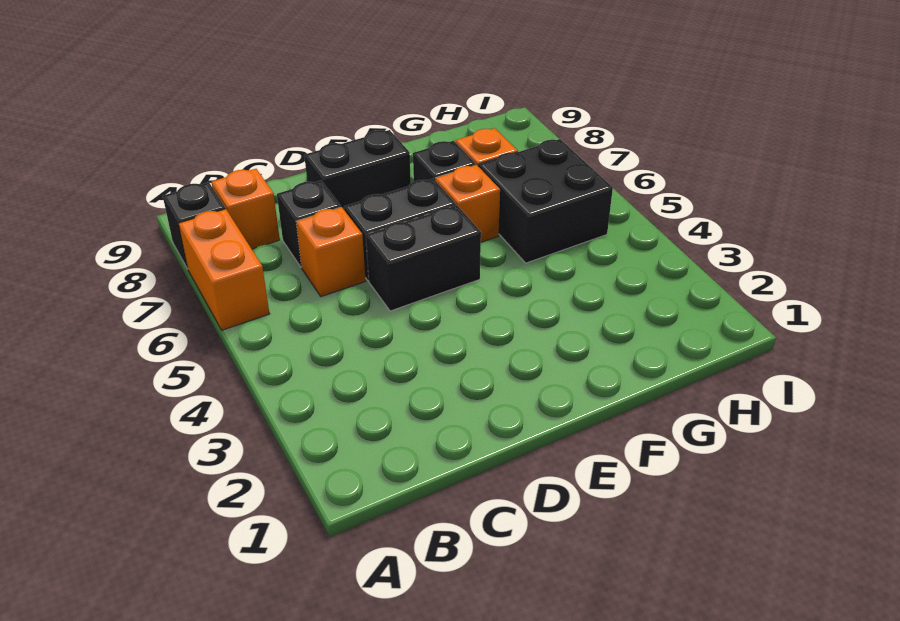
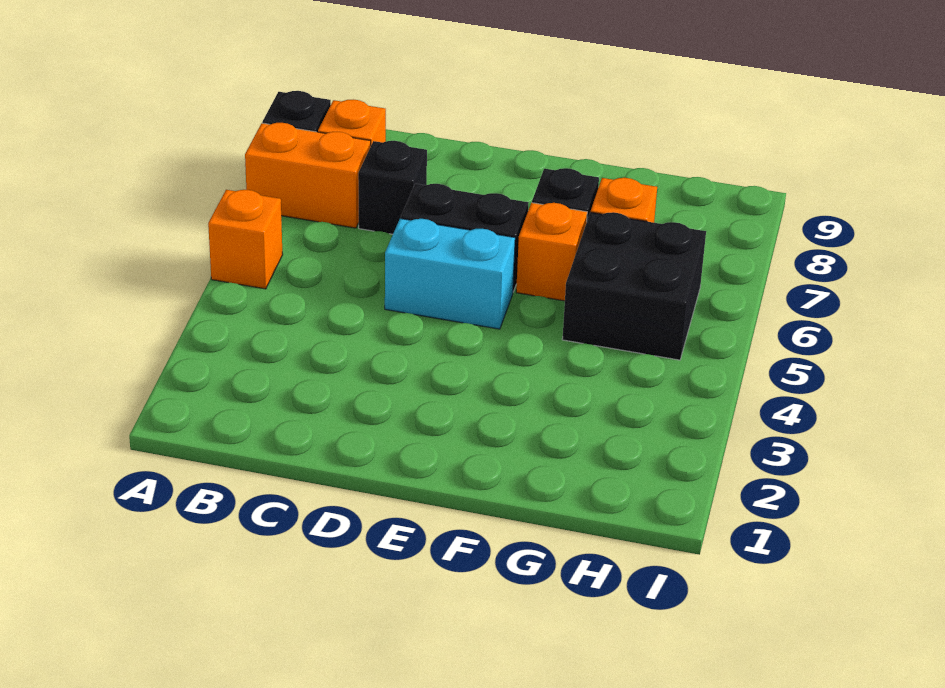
orange 1x2 brick [178,209,270,330] -> orange 1x2 brick turned to [245,123,371,228]
orange 1x1 brick [296,207,366,297] -> orange 1x1 brick moved to [208,190,283,289]
black 1x2 brick [366,205,481,311] -> cyan 1x2 brick [385,218,515,329]
black 1x2 brick [304,130,411,209] -> none

